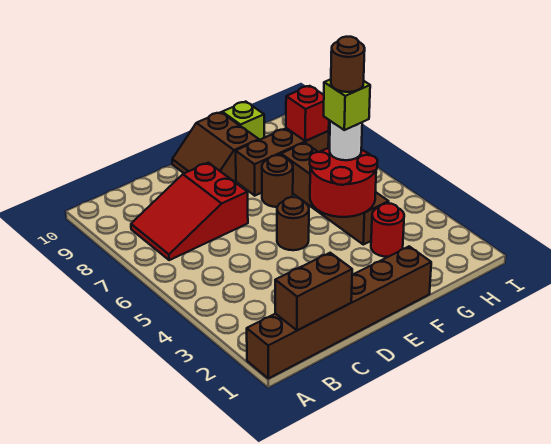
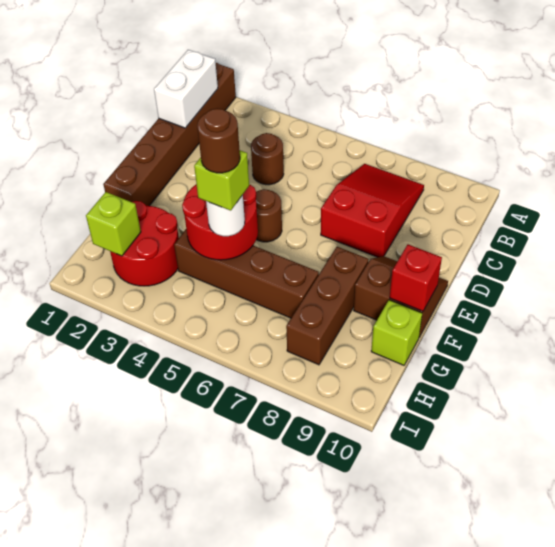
brown 1x2 brick [275,253,352,330] -> white 1x2 brick [154,50,218,128]
brown 1x1 round brick [262,155,293,207] -> brown 1x1 round brick moved to [251,133,284,185]
red 1x1 round brick [371,203,404,257] -> red 2x2 round brick [110,201,179,286]
none -> lime 1x1 brick [86,192,141,256]
red 1x1 brick [286,86,329,141] -> red 1x1 brick moved to [390,245,442,311]

